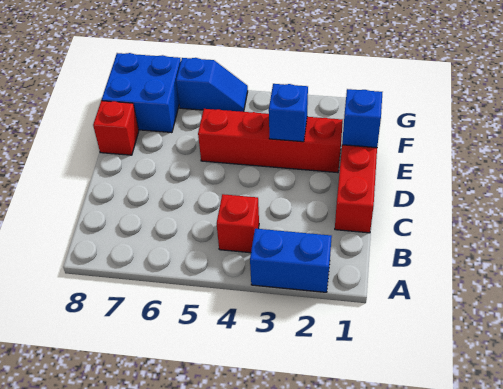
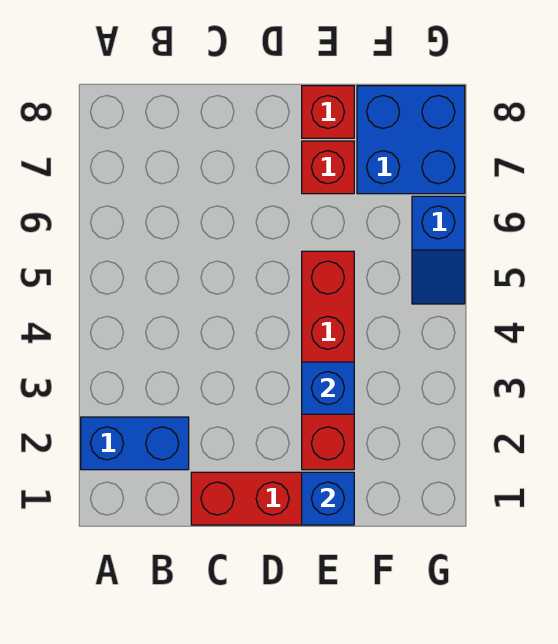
blue 1x2 brick [250,229,332,292] -> blue 1x2 brick turned to [81,417,189,470]
red 1x1 brick [217,194,259,253] -> red 1x1 brick moved to [302,141,354,194]

